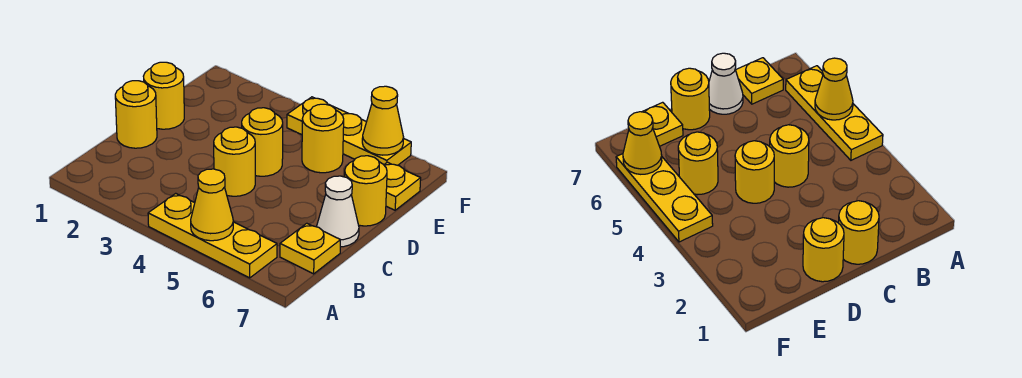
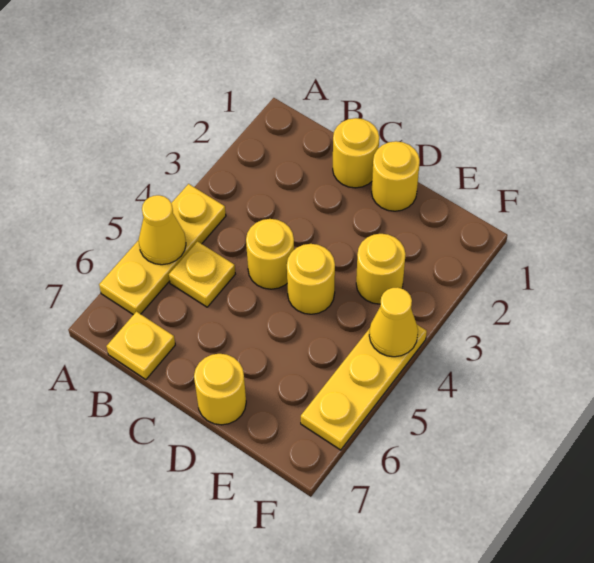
white 1x1 cone [317,176,359,247] -> none
yellow 1x1 round brick [302,104,344,173] -> yellow 1x1 round brick moved to [356,234,406,304]
yellow 1x1 plate [384,162,421,210] -> yellow 1x1 plate moved to [169,242,235,307]
yellow 1x1 cone [362,86,403,155] -> yellow 1x1 cone moved to [369,287,418,357]

